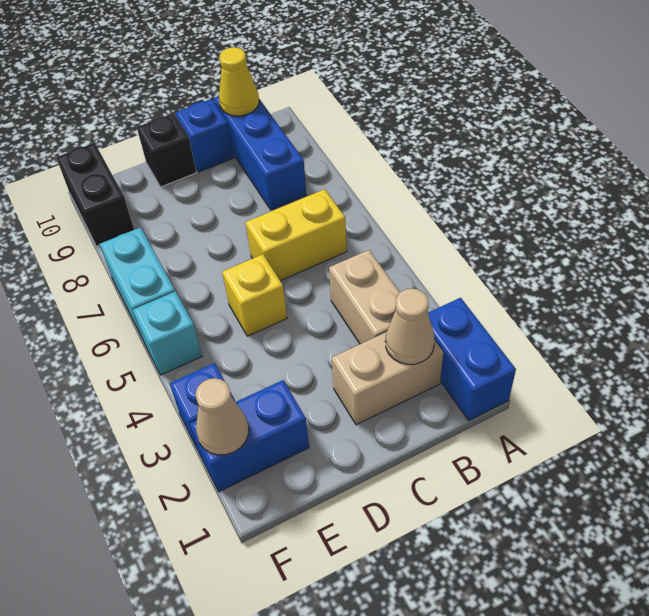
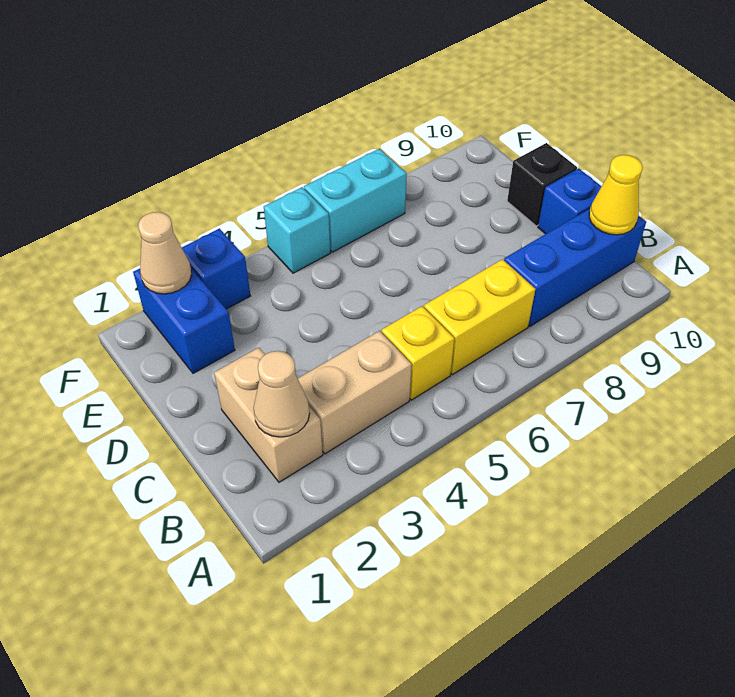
blue 1x2 brick [428,298,516,420] -> none
yellow 1x2 brick [245,189,347,281] -> yellow 1x2 brick turned to [424,259,535,375]
yellow 1x1 brick [222,254,287,336] -> yellow 1x1 brick moved to [382,306,454,400]
black 1x2 brick [56,143,134,246] -> none

